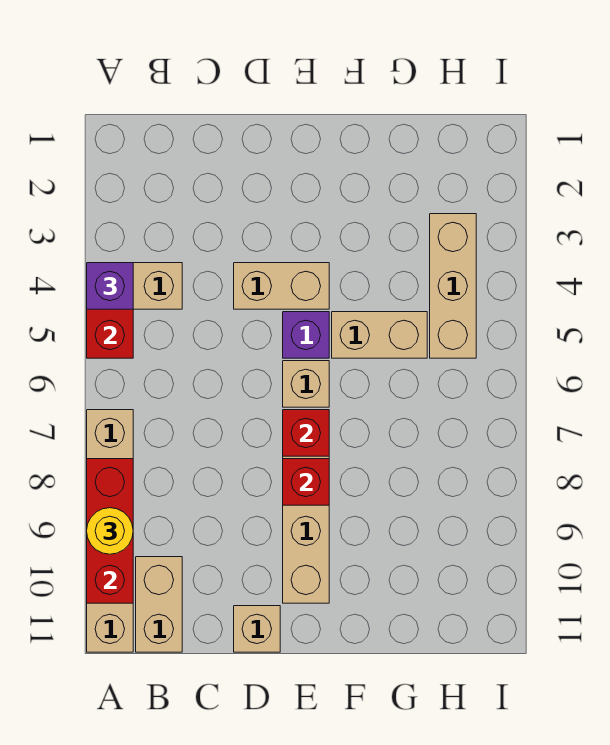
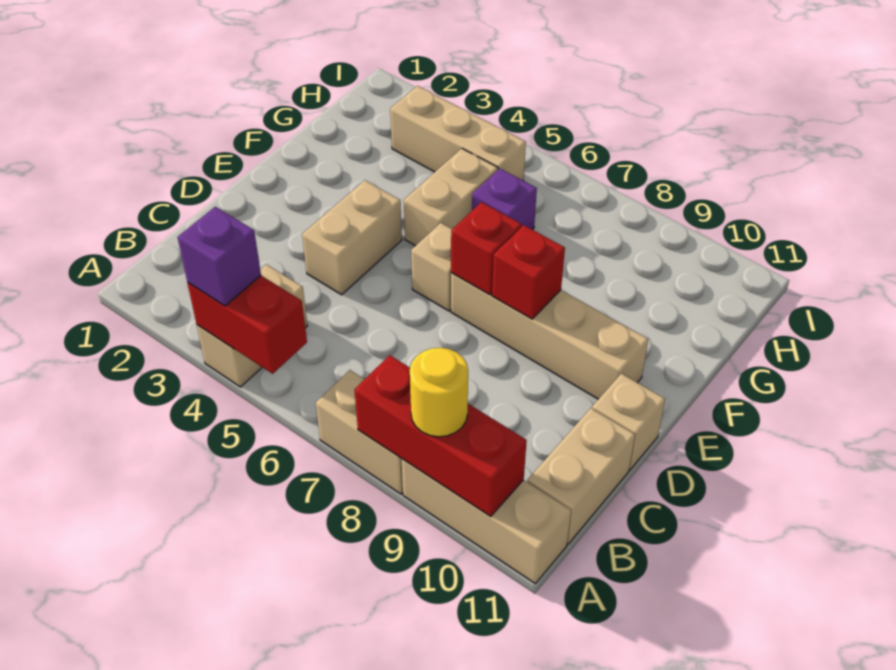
tan 1x2 brick [136,557,182,652] -> tan 1x2 brick turned to [527,408,635,544]
purple 1x1 brick [283,312,329,358] -> purple 1x1 brick moved to [472,169,537,230]

